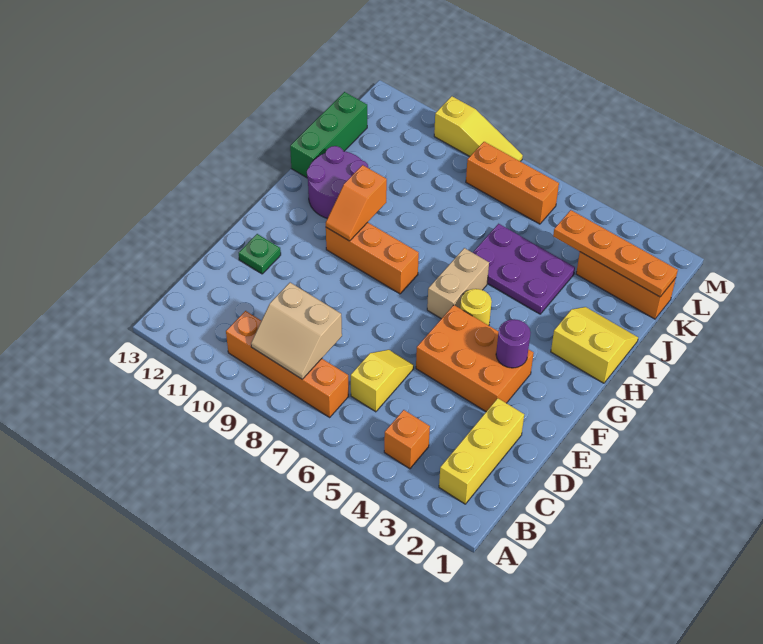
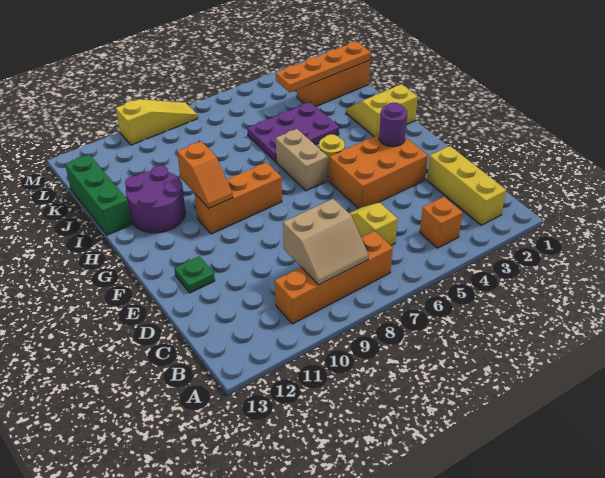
orange 1x3 brick [466,142,559,224] -> none

